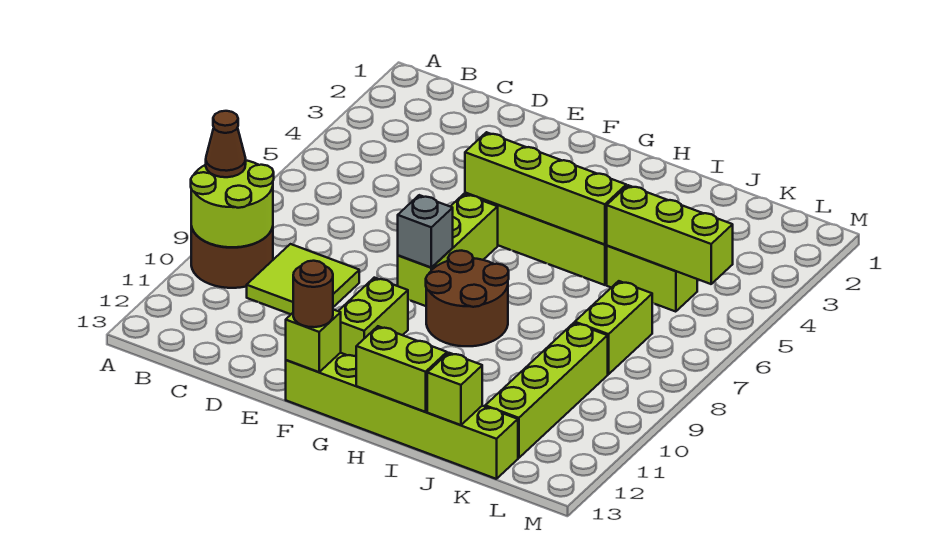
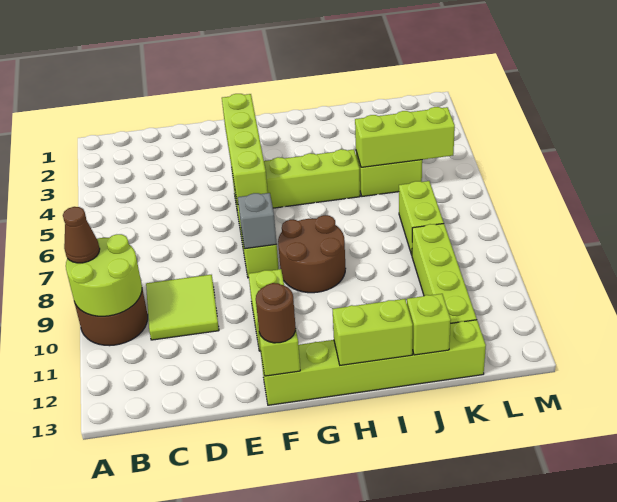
lime 1x4 brick [465,132,626,244] -> lime 1x4 brick turned to [222,94,268,205]

